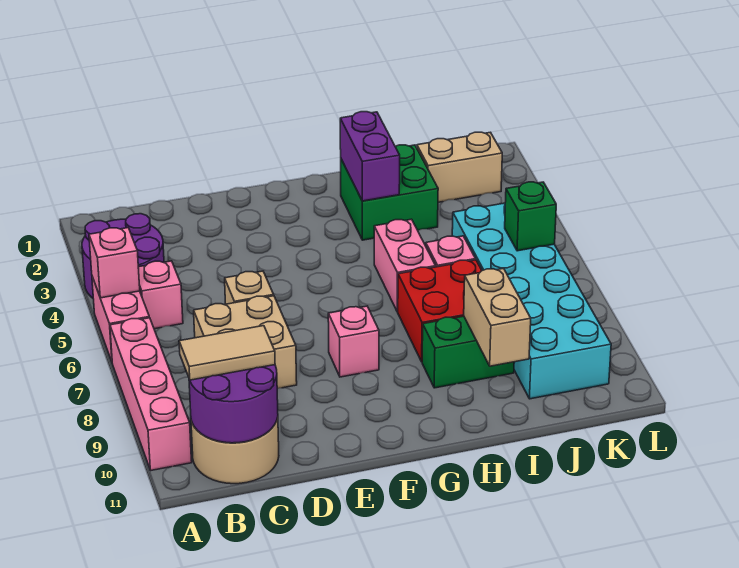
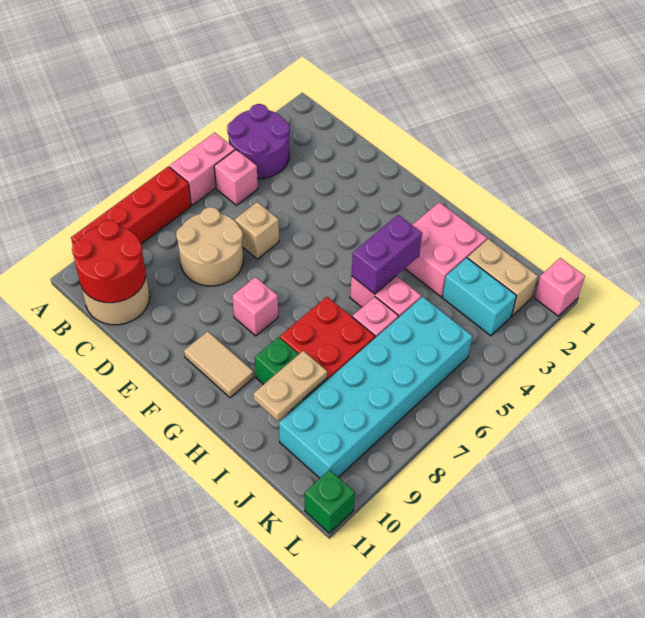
pink 1x1 brick [89,228,140,298] -> pink 1x1 brick moved to [534,258,585,316]
pink 1x4 brick [110,318,192,470] -> red 1x4 brick [71,166,191,244]
purple 2x2 round brick [189,365,278,443] -> red 2x2 round brick [72,220,146,303]
tan 1x2 tile [179,326,275,380] -> tan 1x2 tile moved to [184,331,254,398]
tan 2x2 brick [194,296,297,389] -> tan 2x2 round brick [176,207,243,286]
green 2x2 brick [341,145,438,240] -> pink 2x2 brick [405,202,487,297]
purple 1x2 brick [340,112,400,201] -> purple 1x2 brick moved to [351,215,422,294]
pink 1x2 brick [374,219,436,312] -> pink 1x2 brick turned to [350,276,421,318]
tan 1x2 brick [464,269,531,366] -> tan 1x2 plate [254,351,327,421]
none -> cyan 1x2 brick [442,258,517,336]
green 1x1 brick [505,182,556,251] -> green 1x1 brick moved to [305,470,355,533]

